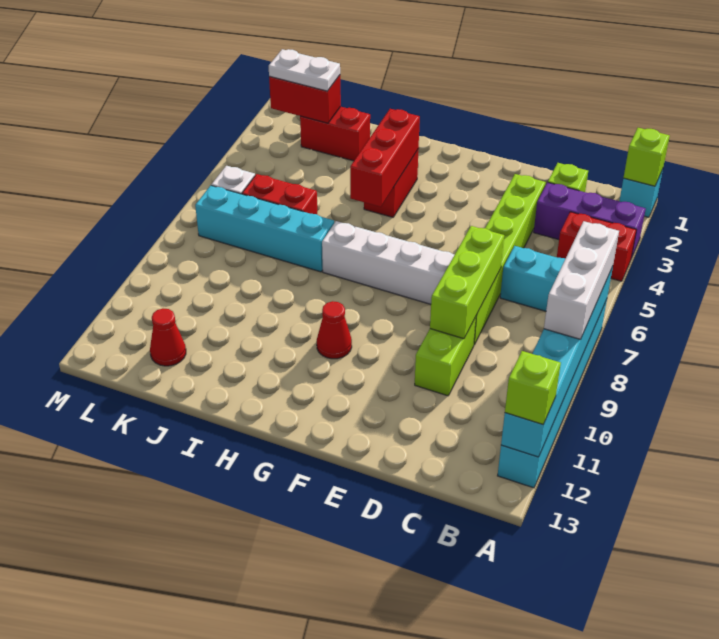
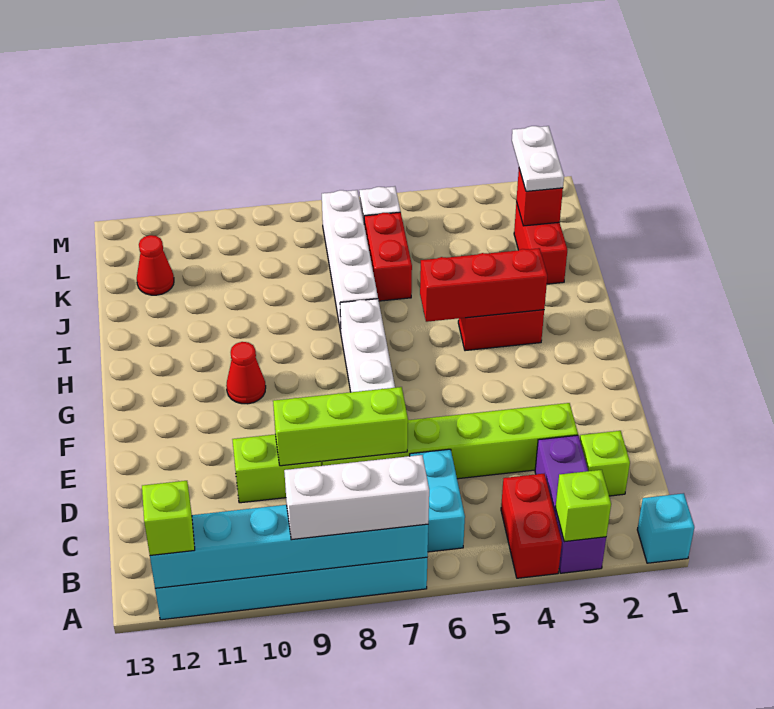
lime 1x1 brick [624,128,669,186] -> lime 1x1 brick moved to [555,470,611,542]
cyan 1x4 brick [195,186,334,272] -> white 1x4 brick [322,190,378,332]
red 1x2 brick [269,75,341,123] -> red 1x1 brick [516,169,563,226]

